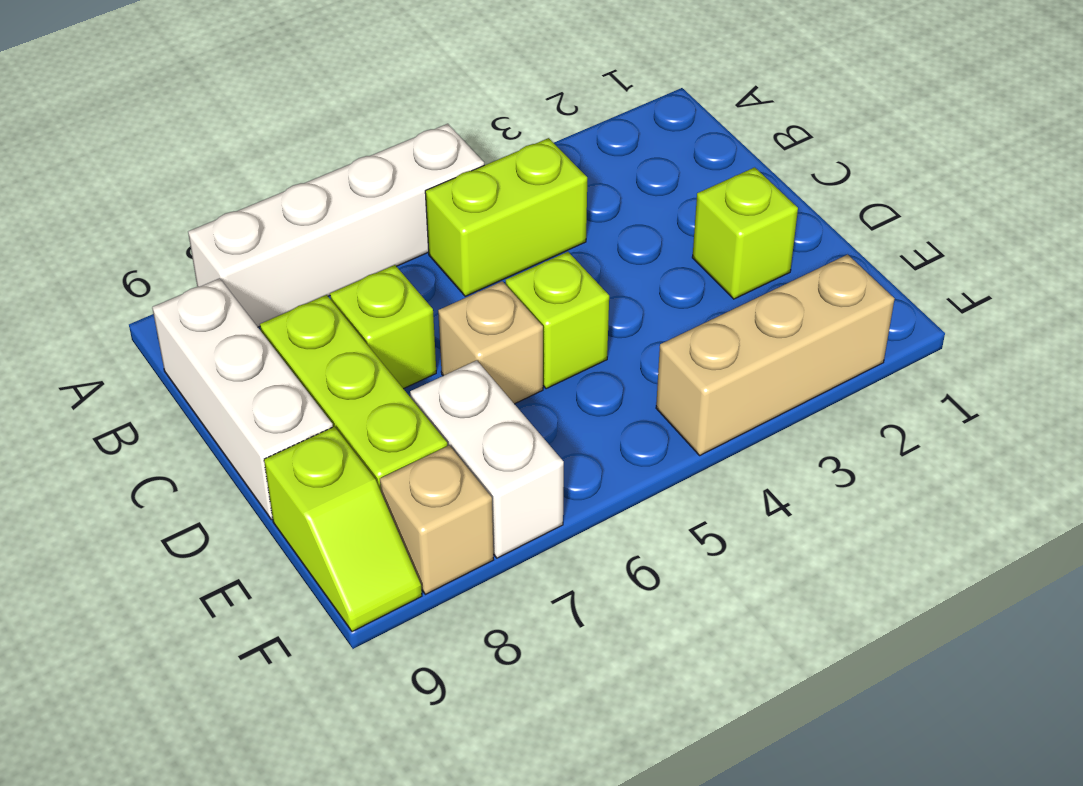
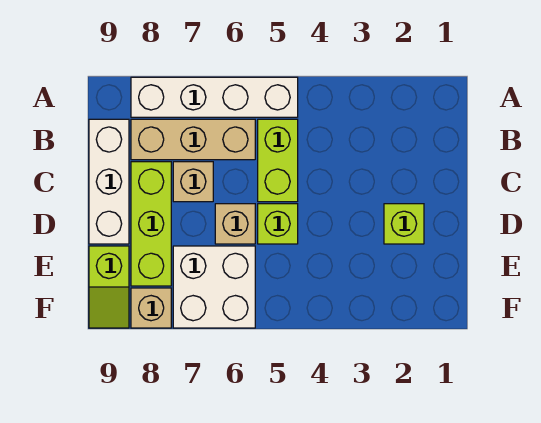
lime 1x2 brick [425,138,587,296] -> lime 1x2 brick turned to [258,119,298,202]
lime 1x1 brick [330,265,436,389] -> tan 1x1 brick [173,162,213,202]
white 1x2 brick [410,360,564,558] -> white 2x2 brick [173,246,255,328]
tan 1x3 brick [656,254,895,455] -> tan 1x3 brick moved to [131,119,255,160]

